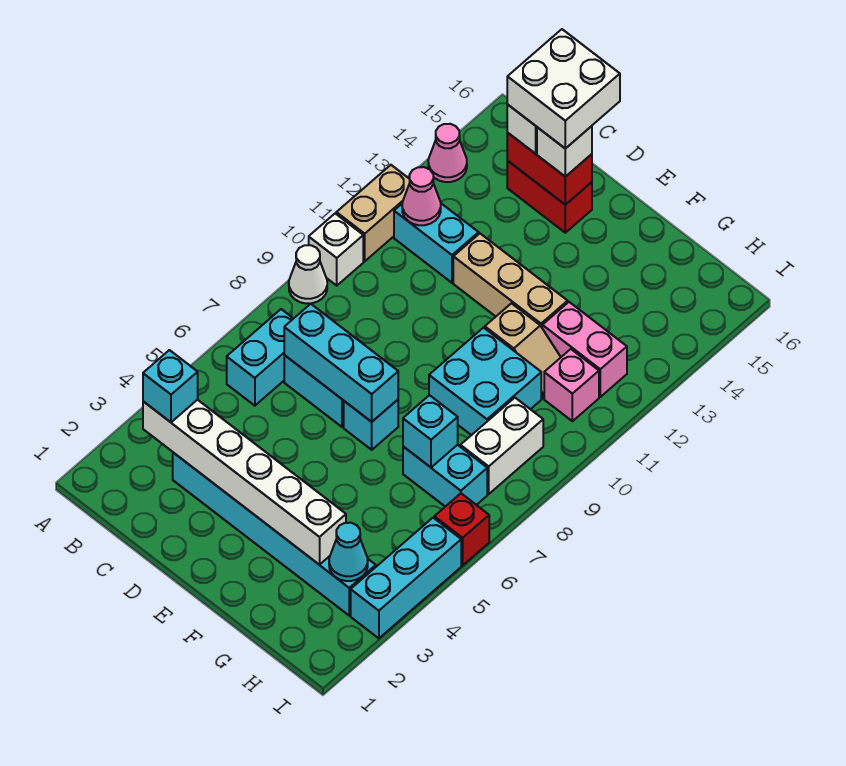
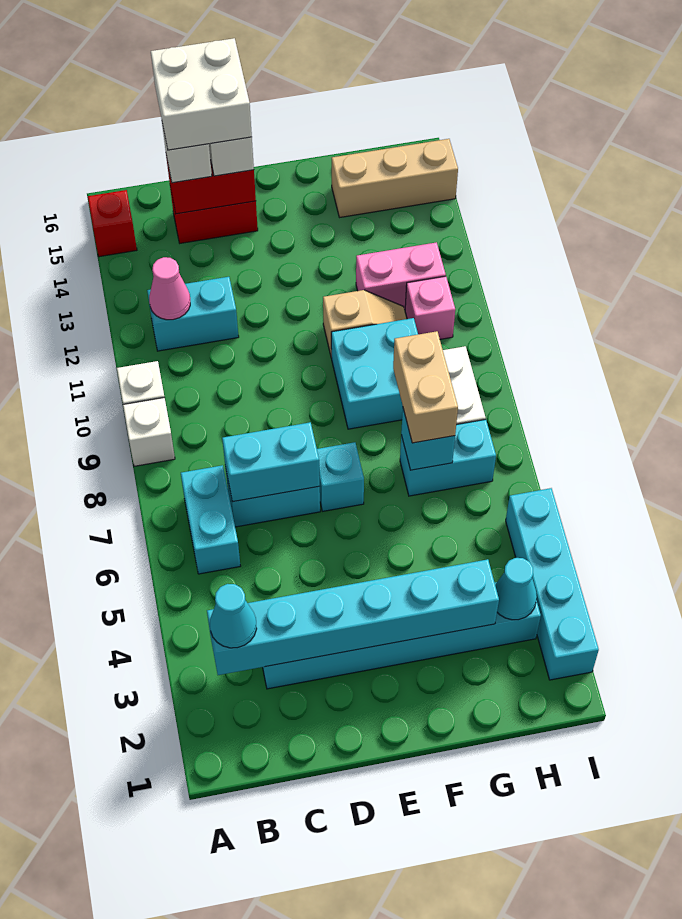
white 1x1 cone [289,245,327,303] -> white 1x1 brick [123,398,175,466]
tan 1x2 brick [336,165,410,261] -> tan 1x2 brick moved to [393,331,458,443]
pink 1x1 cone [428,124,467,182] -> none
white 1x6 brick [143,400,346,565] -> cyan 1x6 brick [207,559,499,675]
cyan 1x1 brick [143,350,198,422] -> cyan 1x1 cone [210,584,257,648]
cyan 1x3 brick [284,304,398,422] -> cyan 1x2 brick [222,422,320,502]
tan 1x3 brick [453,234,568,327] -> tan 1x3 brick moved to [332,139,458,217]
cyan 1x3 brick [351,518,461,638] -> cyan 1x4 brick [506,488,599,680]
red 1x1 brick [434,493,489,565] -> red 1x1 brick moved to [88,190,137,257]

